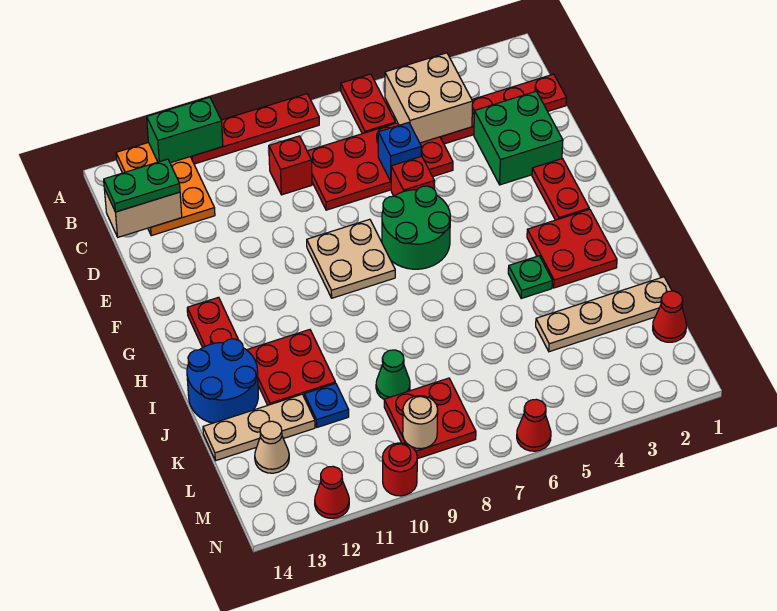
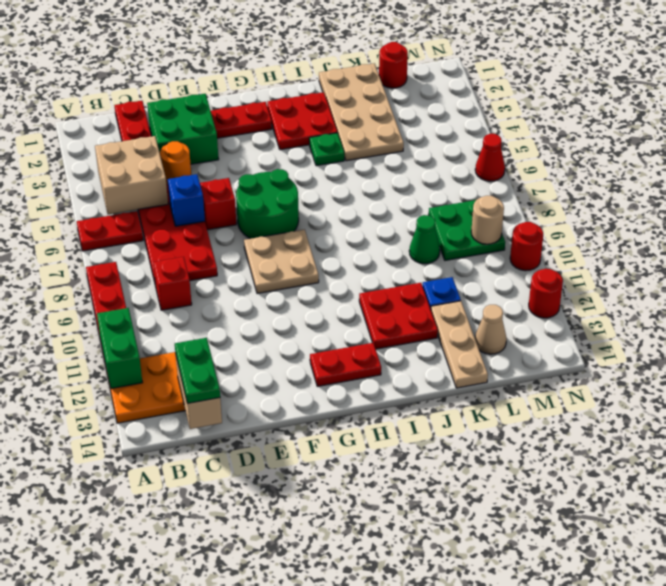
none -> orange 1x1 round brick [160,141,191,183]
blue 2x2 round brick [187,339,258,423] -> none
tan 1x4 plate [536,277,672,352] -> tan 2x4 plate [319,63,404,161]
red 1x1 cone [653,291,686,342] -> red 1x1 round brick [379,42,408,88]
red 2x2 plate [384,378,476,459] -> green 2x2 plate [429,200,505,260]
red 1x1 cone [315,466,349,518] -> red 1x1 round brick [529,269,563,318]

